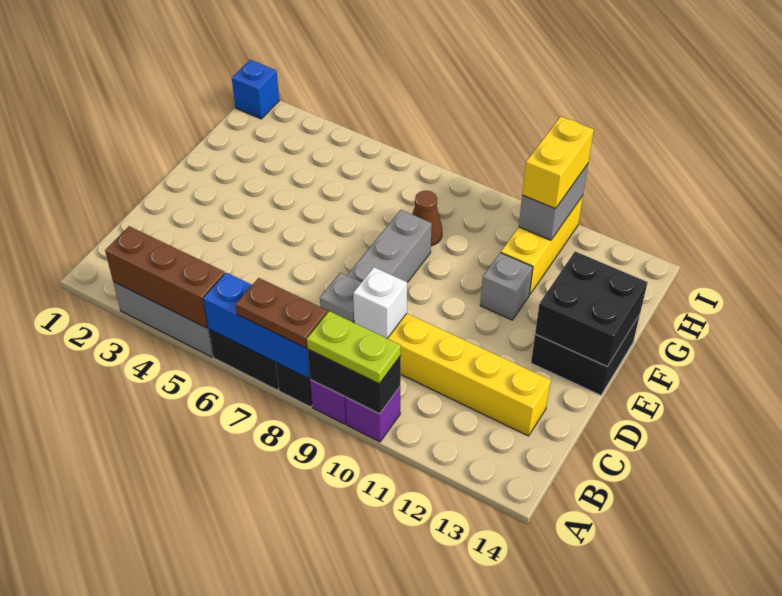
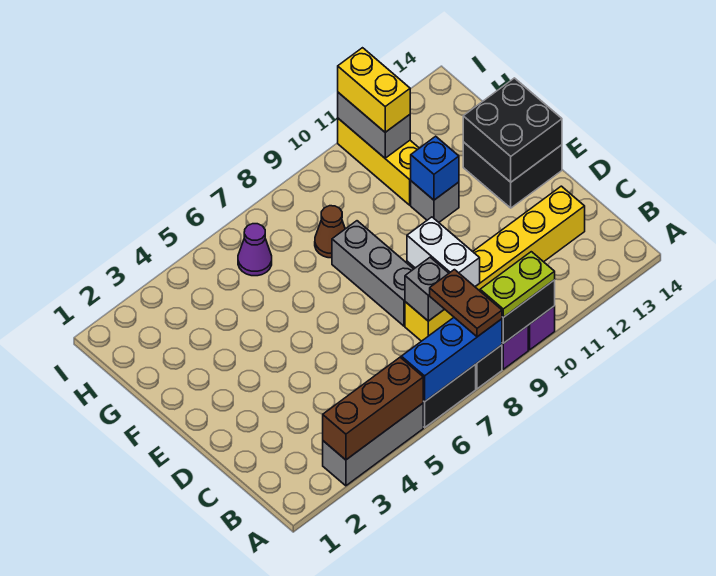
brown 1x2 plate [236,278,327,348] -> brown 1x2 plate turned to [430,270,502,337]
grey 1x1 plate [320,273,361,322] -> grey 1x1 brick [405,257,449,321]
white 1x1 brick [353,267,407,338] -> white 1x2 brick [407,217,480,286]
none -> purple 1x1 cone [238,224,272,276]
blue 1x1 brick [232,60,279,119] -> blue 1x1 brick moved to [411,136,459,200]

